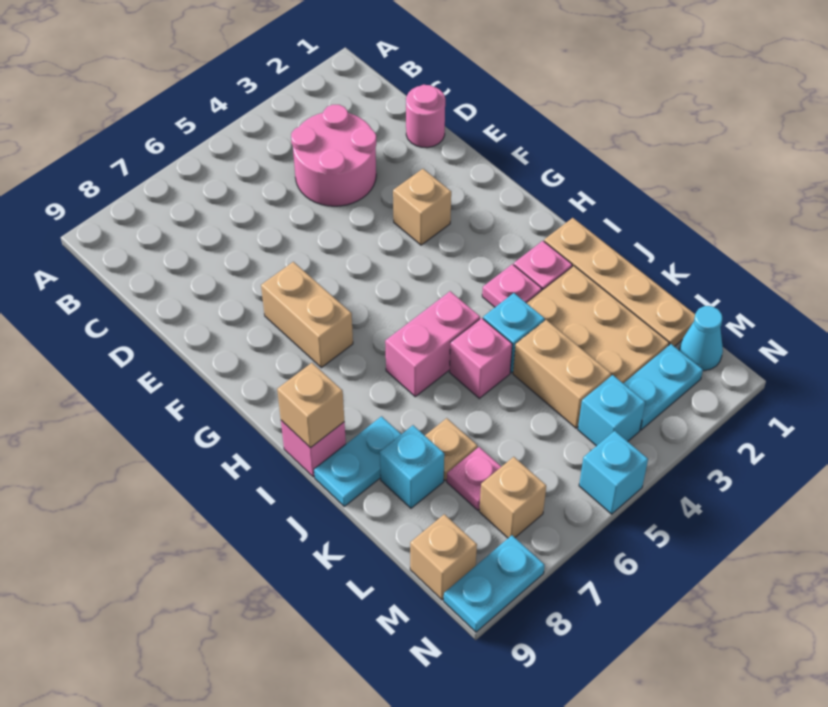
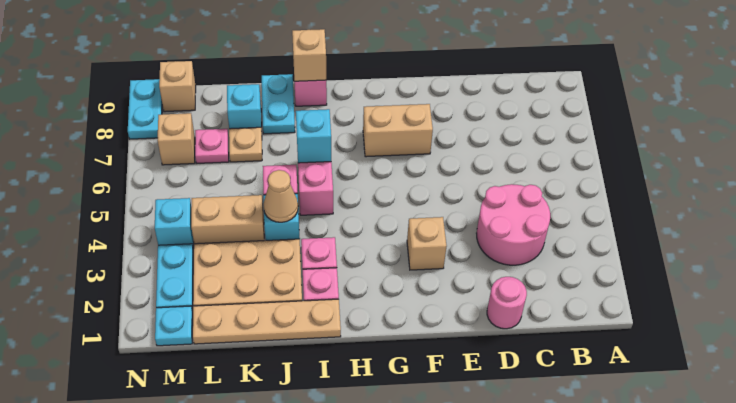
none -> tan 1x1 cone [264,170,298,222]
cyan 1x1 cone [679,306,723,371] -> cyan 1x1 plate [155,306,193,346]
cyan 1x1 brick [579,431,648,514] -> cyan 1x1 brick moved to [296,109,331,163]

